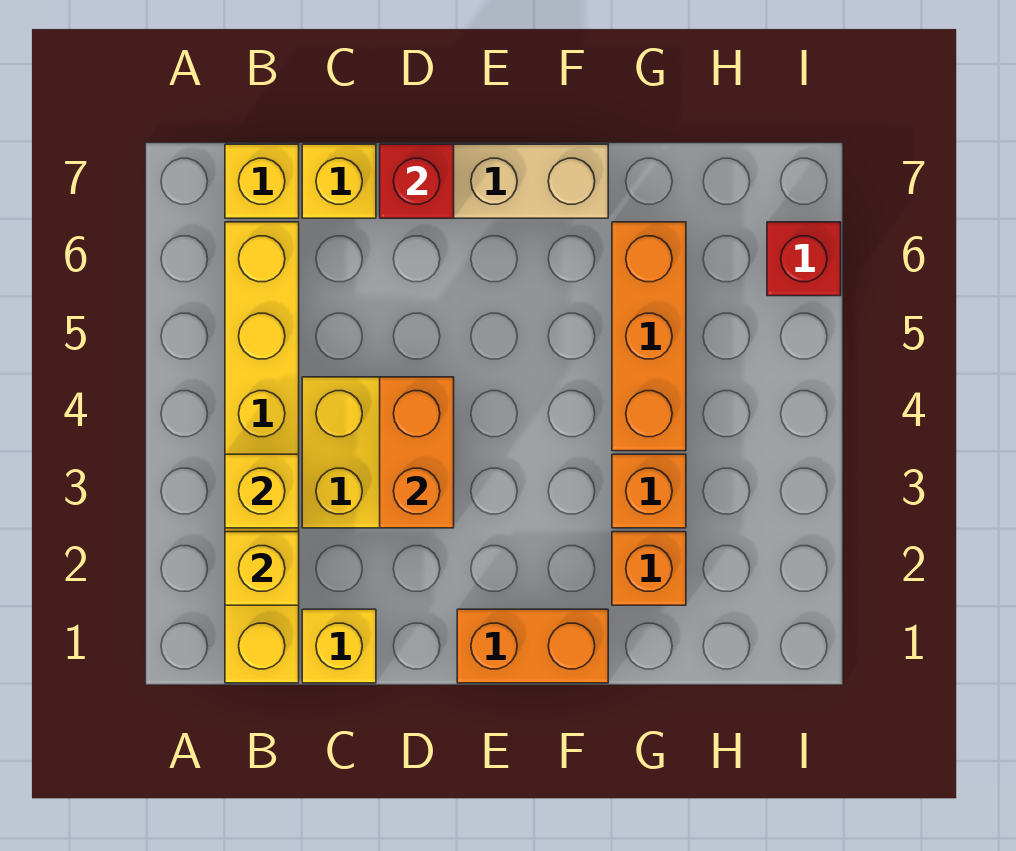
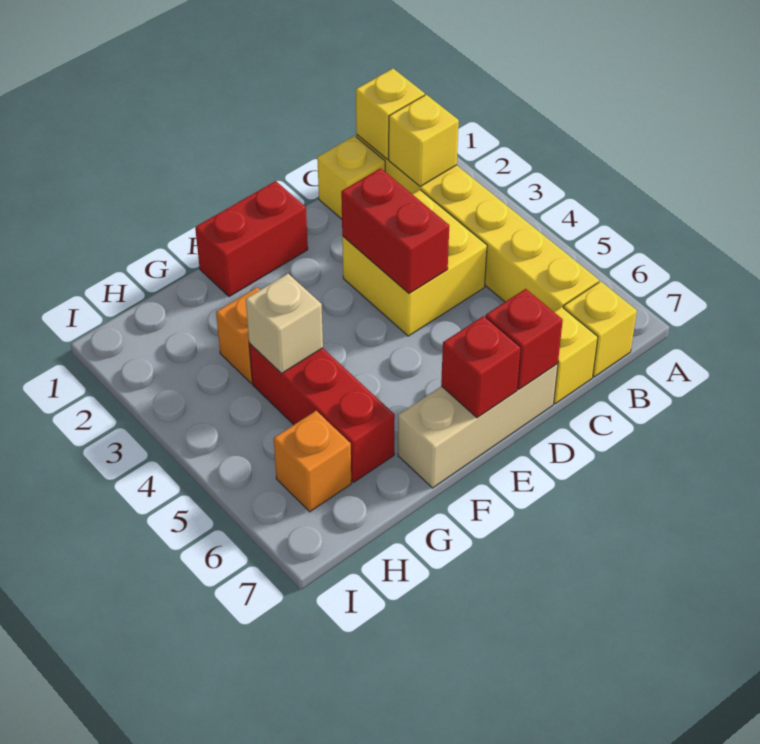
yellow 1x1 brick [225,454,299,528] -> yellow 1x1 brick moved to [356,69,425,159]
orange 1x2 brick [380,377,454,528] -> red 1x2 brick [341,168,449,294]
orange 1x2 brick [457,609,608,683] -> red 1x2 brick [195,181,308,297]
orange 1x1 brick [612,532,686,605] -> orange 1x1 brick moved to [274,411,351,512]
orange 1x3 brick [612,222,686,451] -> red 1x3 brick [249,343,395,482]
none -> tan 1x1 brick [246,274,323,374]
red 1x1 brick [767,222,841,296] -> red 1x1 brick moved to [441,316,521,418]

